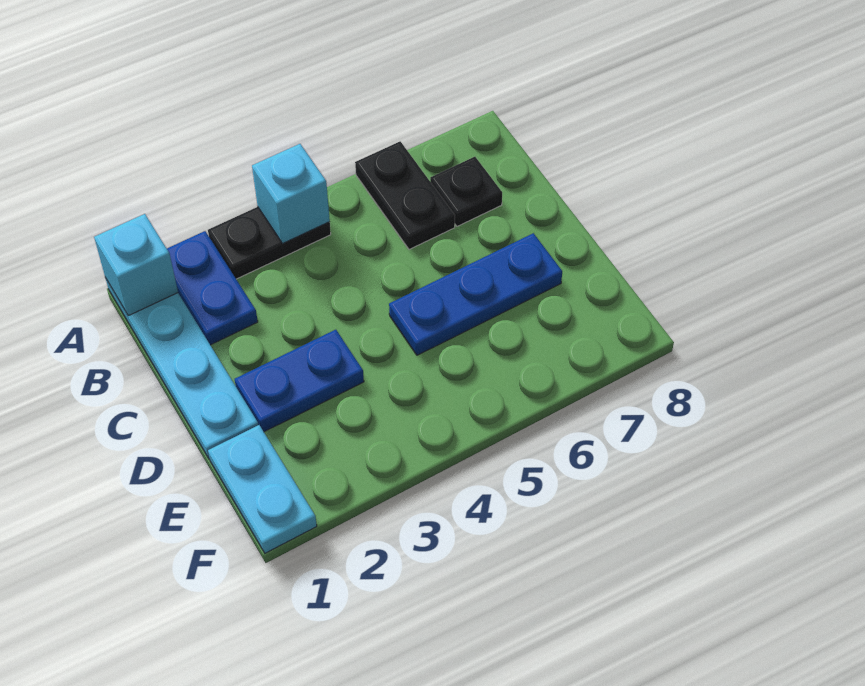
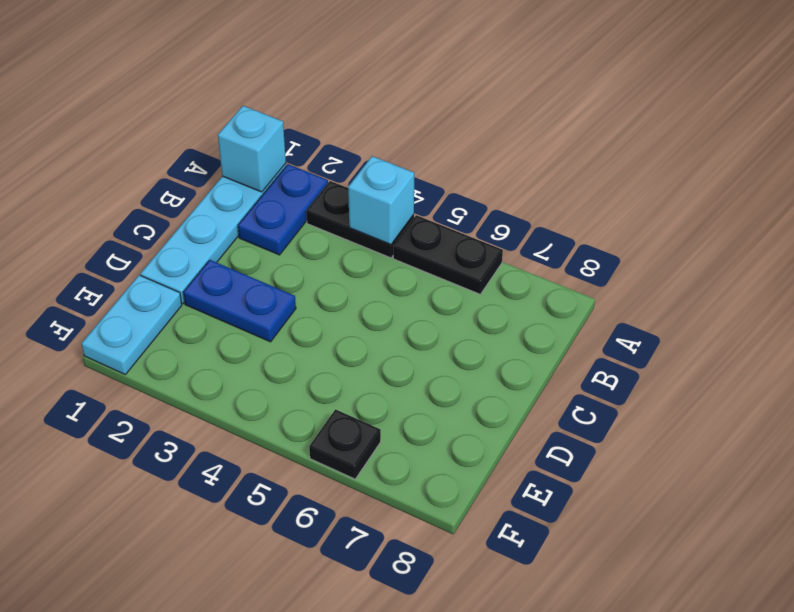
black 1x2 plate [355,141,455,249] -> black 1x2 plate turned to [393,215,503,294]
black 1x1 plate [430,157,502,226] -> black 1x1 plate moved to [309,409,381,479]
blue 1x3 plate [389,233,562,355] -> none

